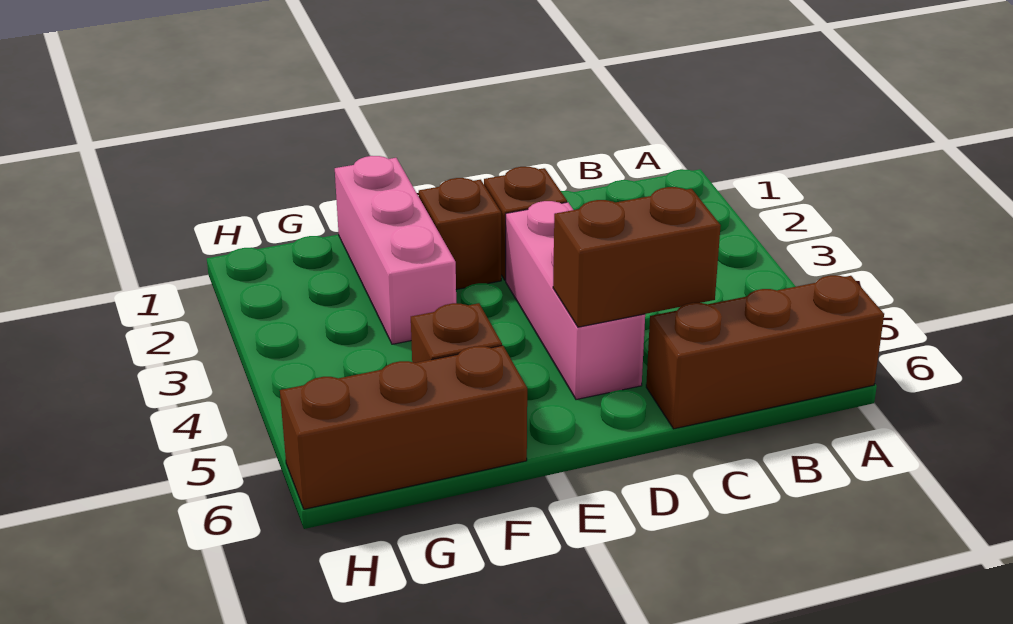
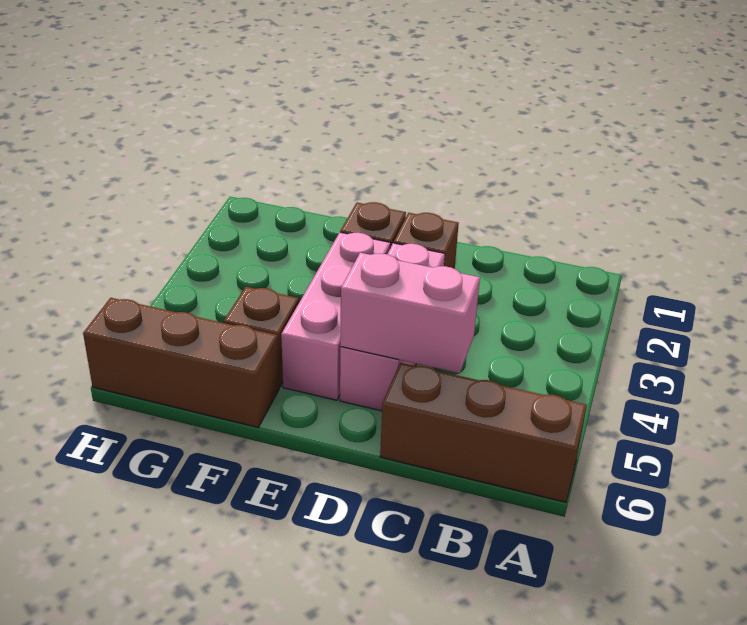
brown 1x2 brick [553,187,721,327] -> pink 1x2 brick [340,253,480,373]
pink 1x3 brick [335,156,456,344] -> pink 1x3 brick moved to [281,232,390,400]

